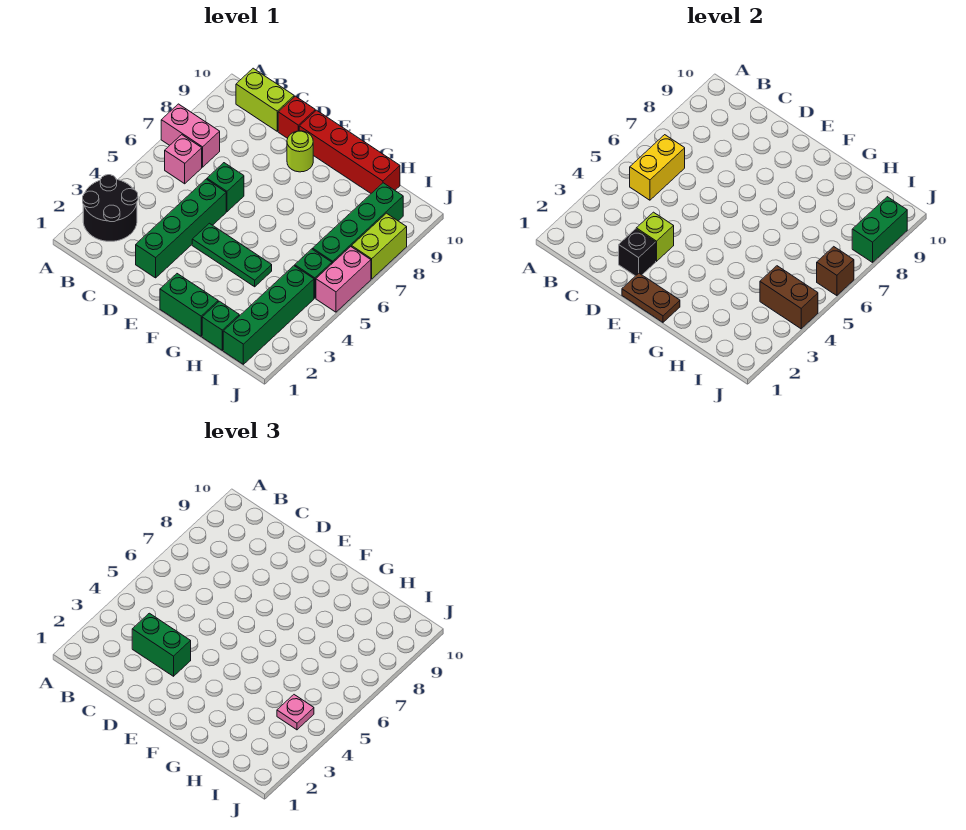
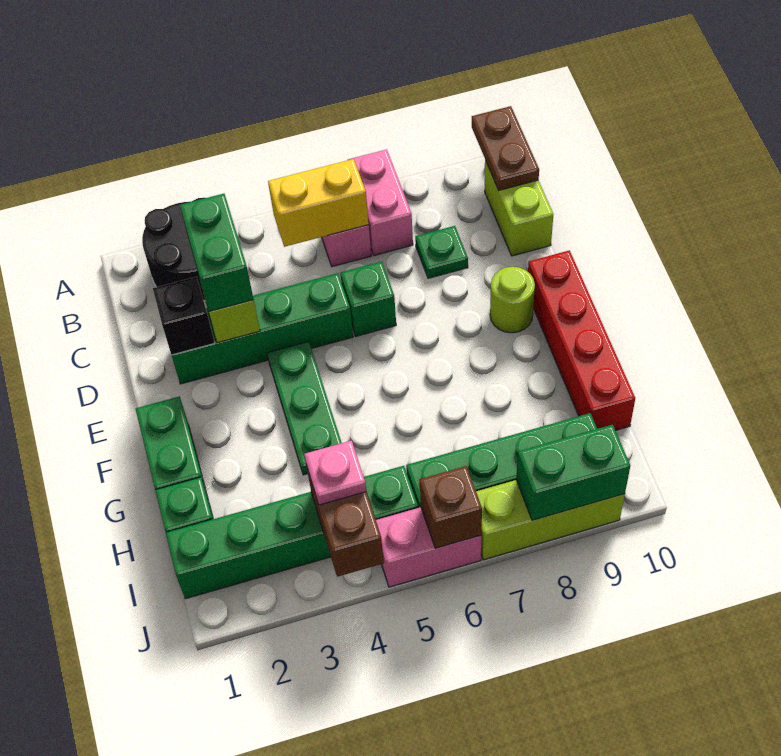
none -> green 1x1 plate [415,226,468,278]
red 1x1 brick [278,96,315,138] -> none
brown 1x2 plate [622,273,680,322] -> brown 1x2 plate moved to [472,106,539,190]
lime 1x2 brick [352,213,407,279] -> lime 1x3 brick [476,480,625,560]

